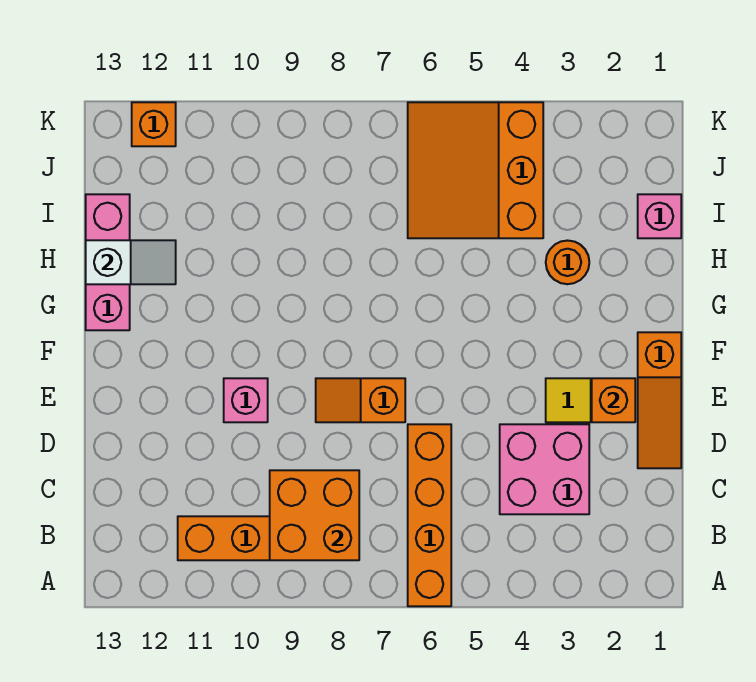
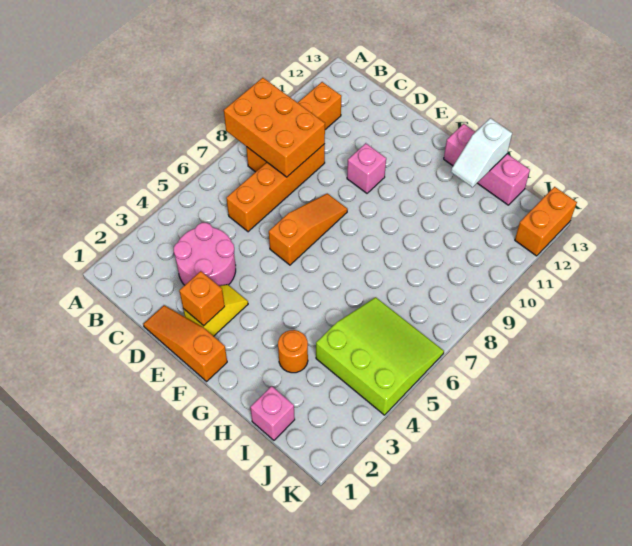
orange 1x4 brick [408,424,451,606] -> orange 1x4 brick turned to [226,144,325,232]
orange 2x2 brick [270,470,359,560] -> orange 2x3 brick [224,78,325,177]
pink 2x2 brick [500,424,589,514] -> pink 2x2 round brick [174,223,236,286]
orange 1x2 slope [316,378,405,422] -> orange 1x3 slope [269,193,348,265]
orange 3x3 slope [408,102,543,238] -> lime 3x3 slope [316,297,444,415]
orange 1x1 brick [132,102,176,146] -> orange 1x2 brick [515,187,577,256]

